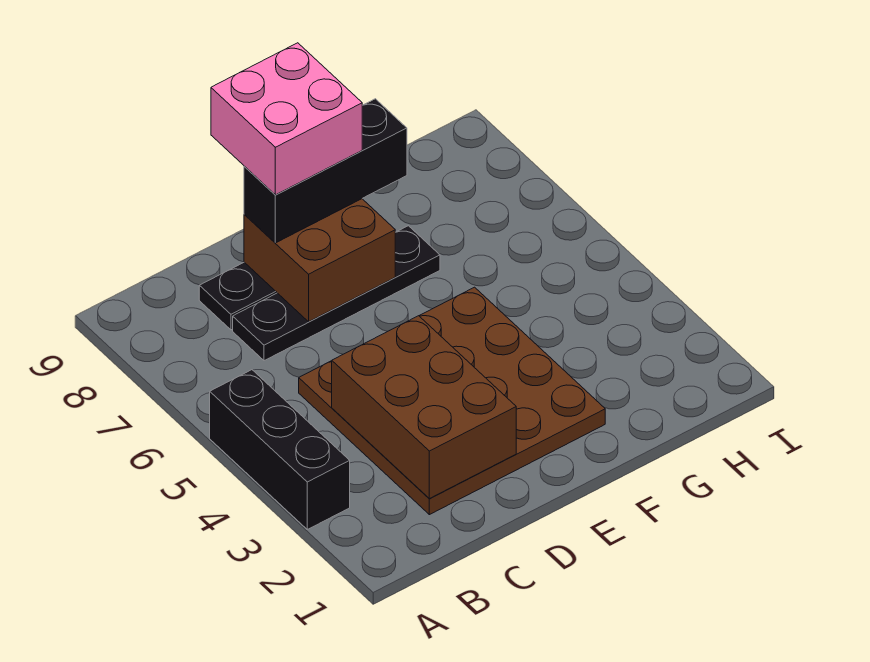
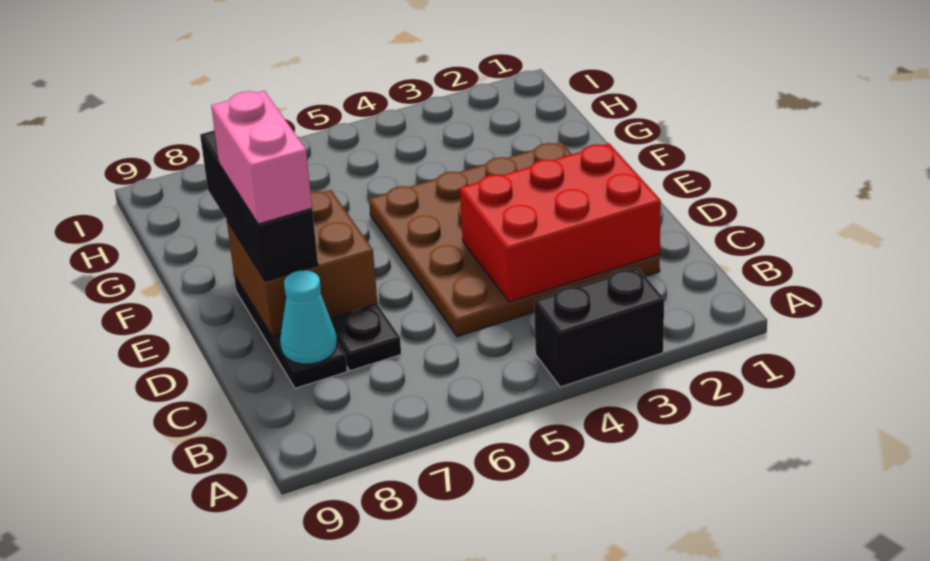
black 1x3 brick [210,370,350,529] -> black 1x2 brick [534,268,664,387]
brown 2x3 brick [332,316,516,499] -> red 2x3 brick [460,143,661,302]
none -> cyan 1x1 cone [280,270,337,364]
pink 2x2 brick [211,43,362,195] -> pink 1x2 brick [211,91,312,224]

